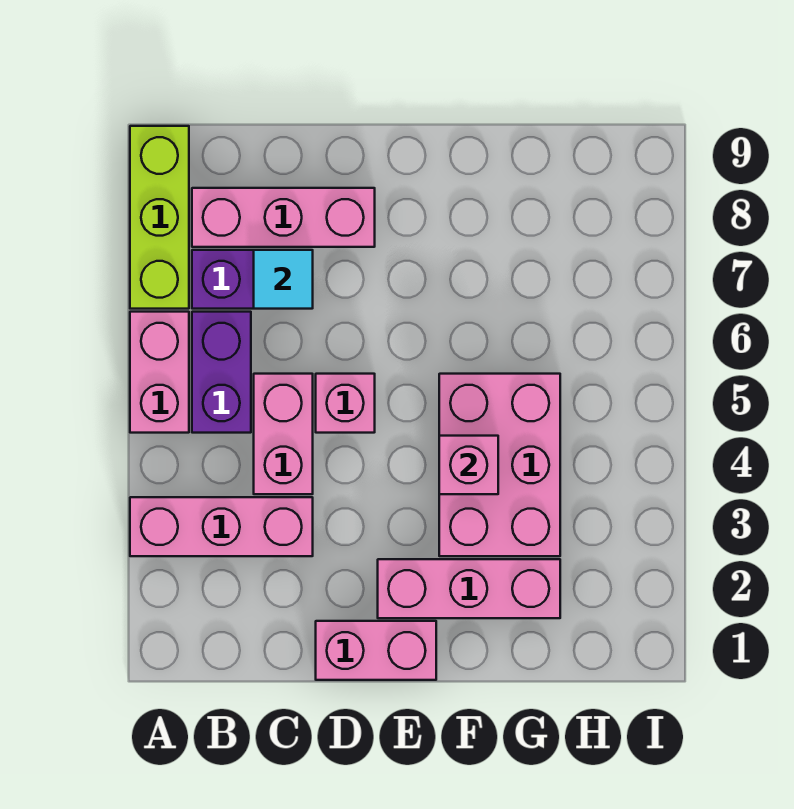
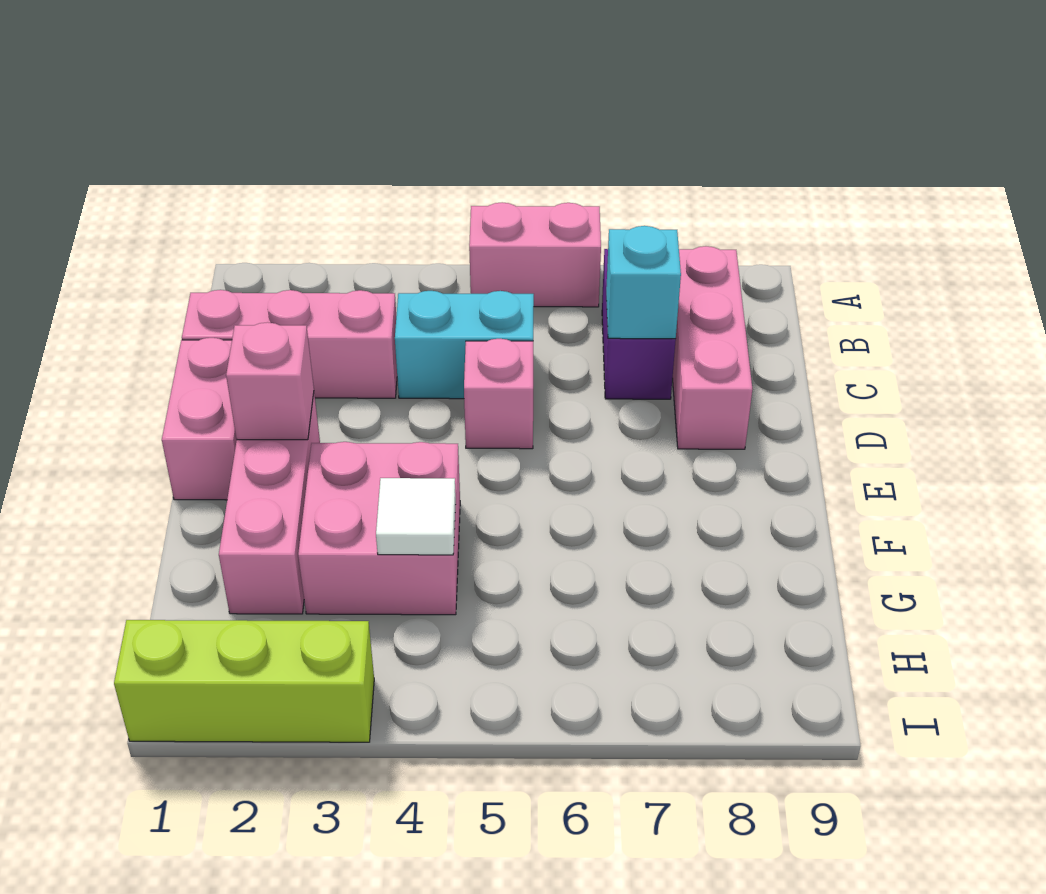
pink 1x3 brick [130,497,313,556] -> pink 1x3 brick turned to [182,290,397,398]
lime 1x3 brick [130,126,189,309] -> lime 1x3 brick moved to [114,620,374,742]
purple 1x2 brick [192,312,251,433] -> none
pink 1x2 brick [254,374,313,494] -> cyan 1x2 brick [395,291,534,399]
cyan 1x1 tile [254,250,313,309] -> cyan 1x1 brick [606,226,681,339]
pink 2x3 brick [439,374,560,556] -> pink 2x2 brick [298,442,460,615]
pink 1x1 brick [439,436,498,494] -> pink 1x1 brick moved to [226,322,314,440]
none -> white 1x1 tile [376,478,456,555]

